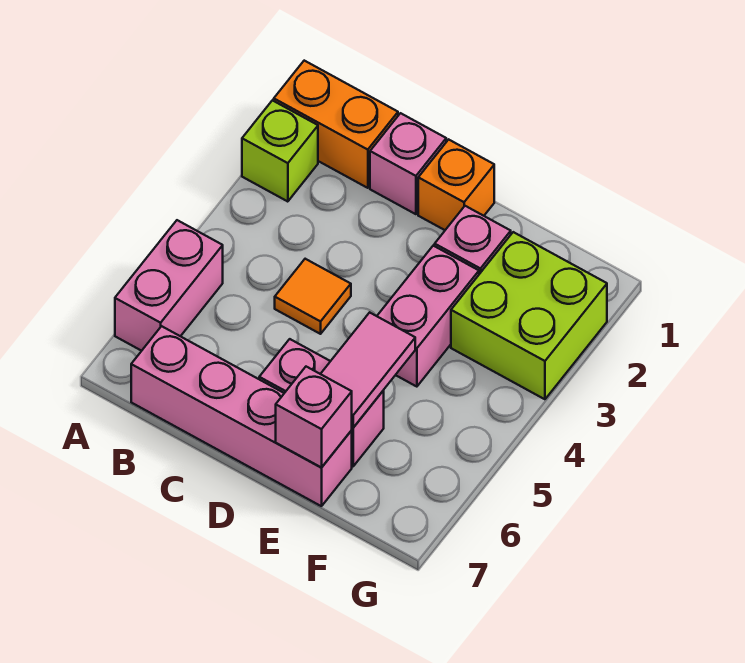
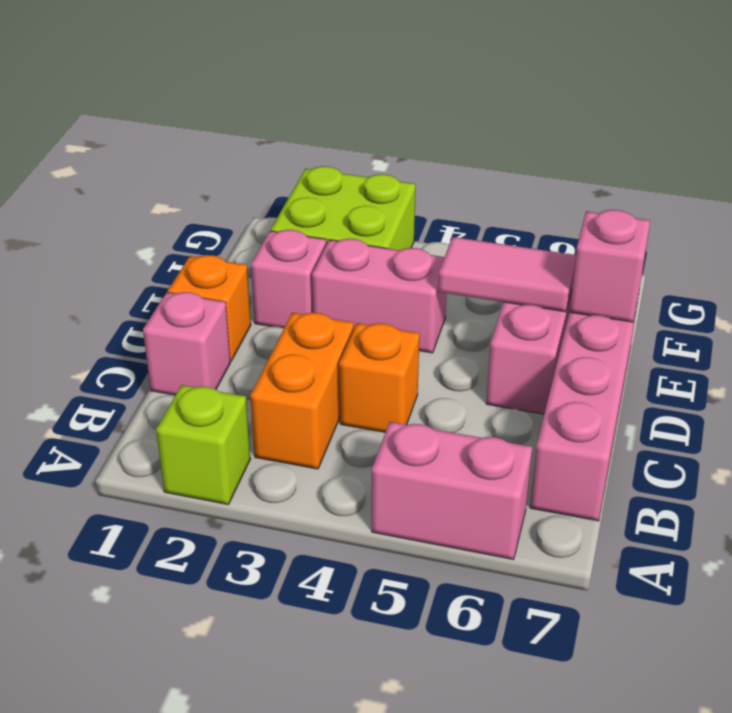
orange 1x2 brick [274,61,398,188] -> orange 1x2 brick moved to [250,313,354,469]
orange 1x1 tile [275,259,351,334] -> orange 1x1 brick [339,323,420,432]

